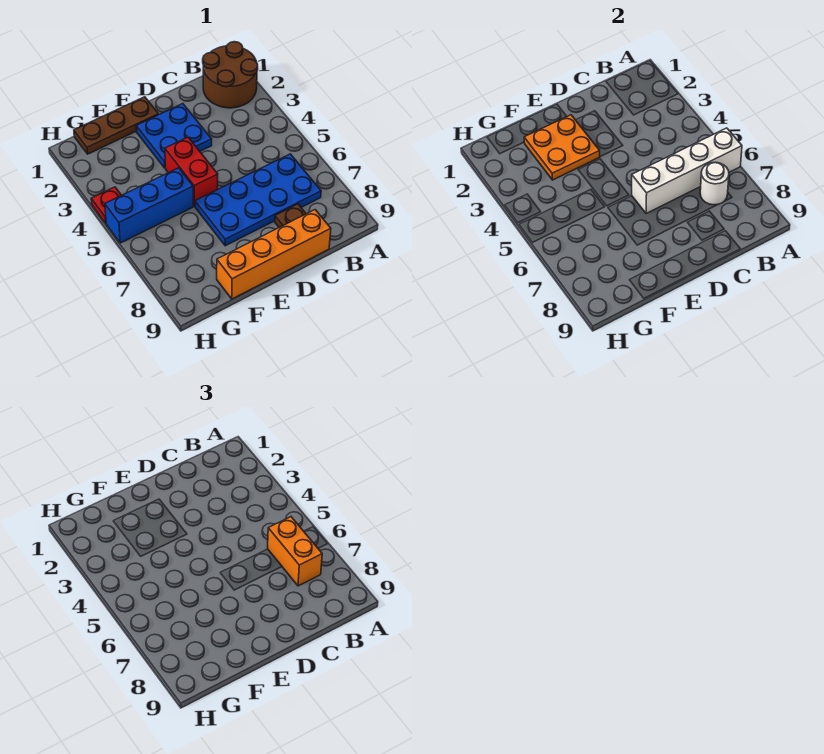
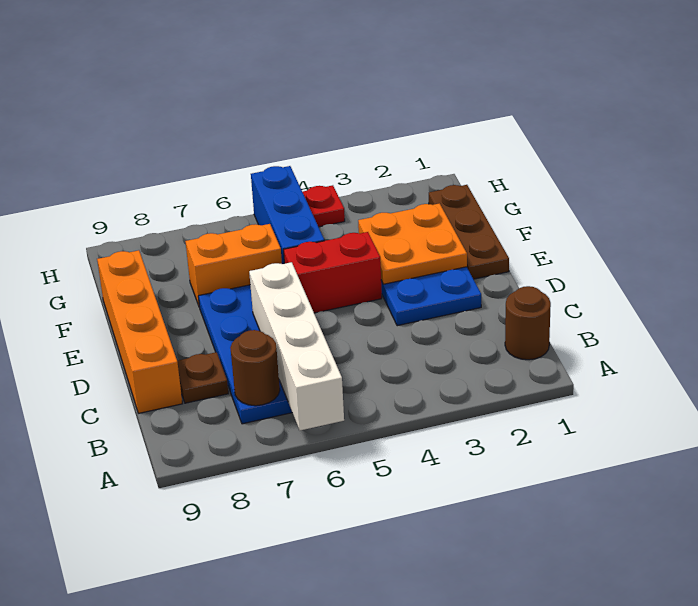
brown 2x2 round brick [203,42,258,108] -> brown 1x1 round brick [505,286,551,360]
orange 1x2 brick [268,517,322,586] -> orange 1x2 brick moved to [185,224,282,306]
white 1x1 round brick [700,162,729,205] -> brown 1x1 round brick [230,330,280,406]

